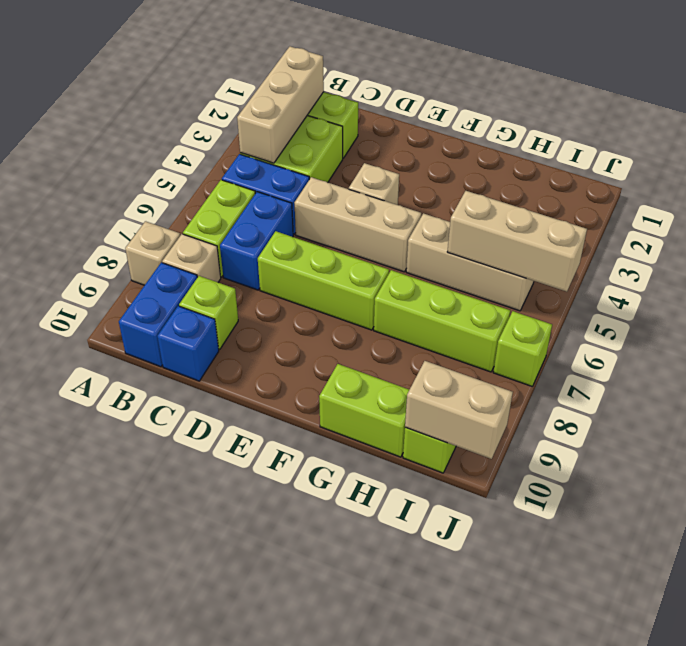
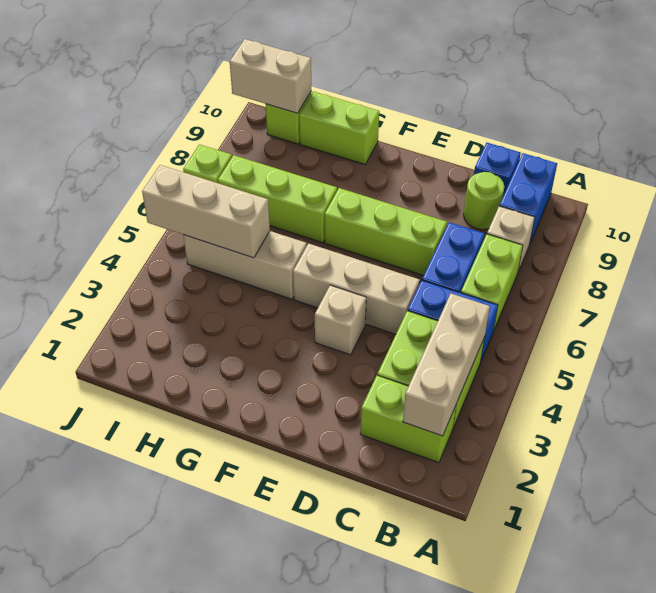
tan 1x1 brick [125,221,180,285] -> none
lime 1x1 brick [179,276,238,350] -> lime 1x1 round brick [464,172,504,230]

